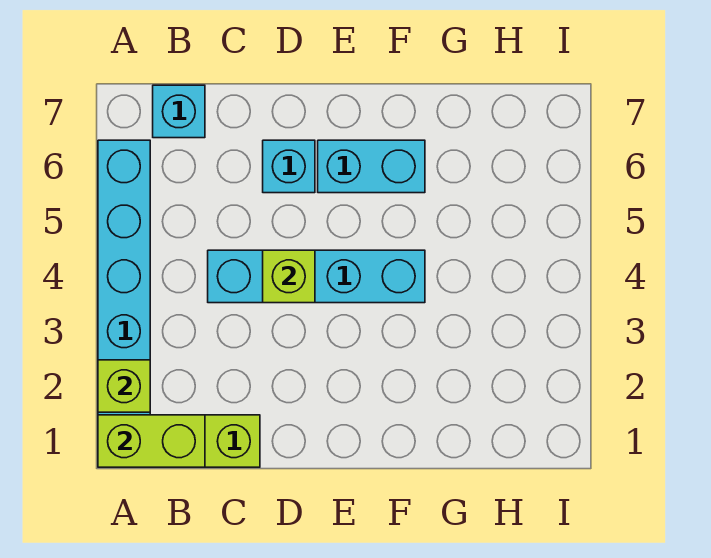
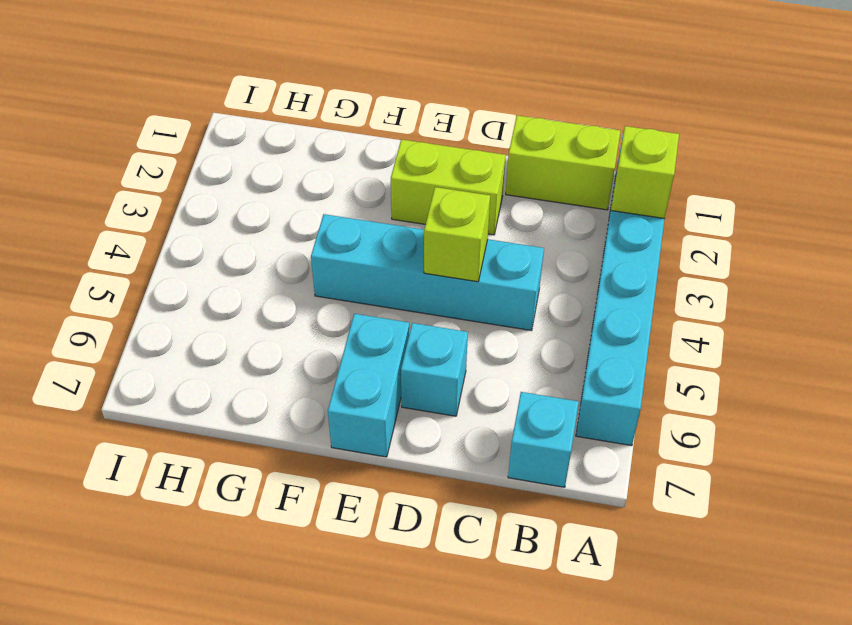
lime 1x2 brick [98,415,205,467] -> lime 1x2 brick moved to [391,139,506,235]
cyan 1x2 brick [318,140,425,193] -> cyan 1x2 brick turned to [328,314,409,457]

